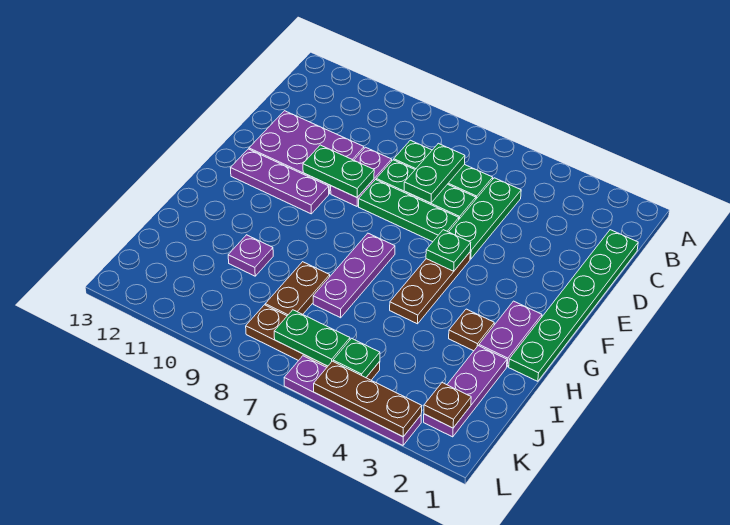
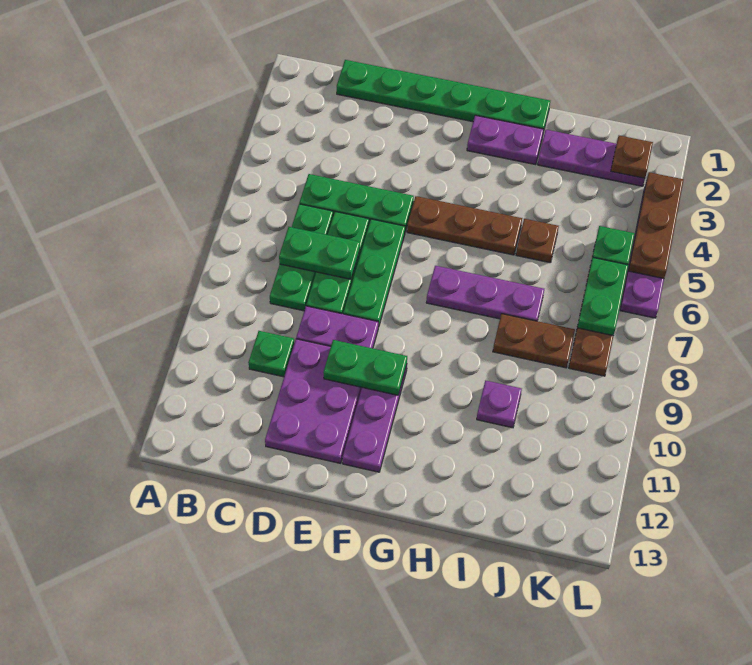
green 1x2 plate [303,145,374,197] -> green 1x2 plate turned to [323,340,407,395]
green 1x1 plate [426,230,471,271] -> green 1x1 plate moved to [248,331,294,377]
brown 1x1 plate [449,309,494,351] -> brown 1x1 plate moved to [516,219,559,263]

